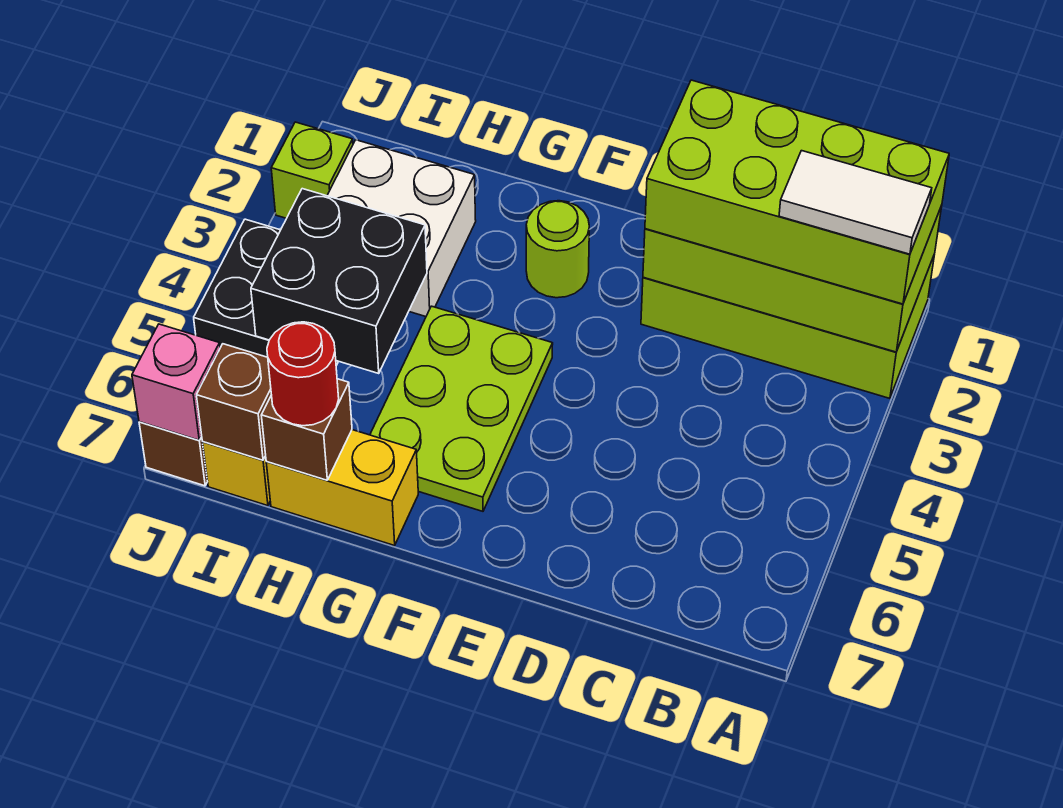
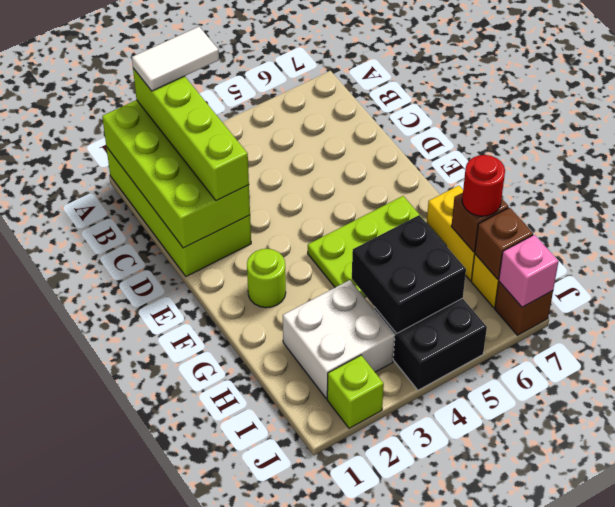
lime 2x4 brick [645,80,949,304] -> lime 1x4 brick [133,68,249,201]
white 1x2 tile [779,151,932,254] -> white 1x2 tile turned to [132,27,219,91]

